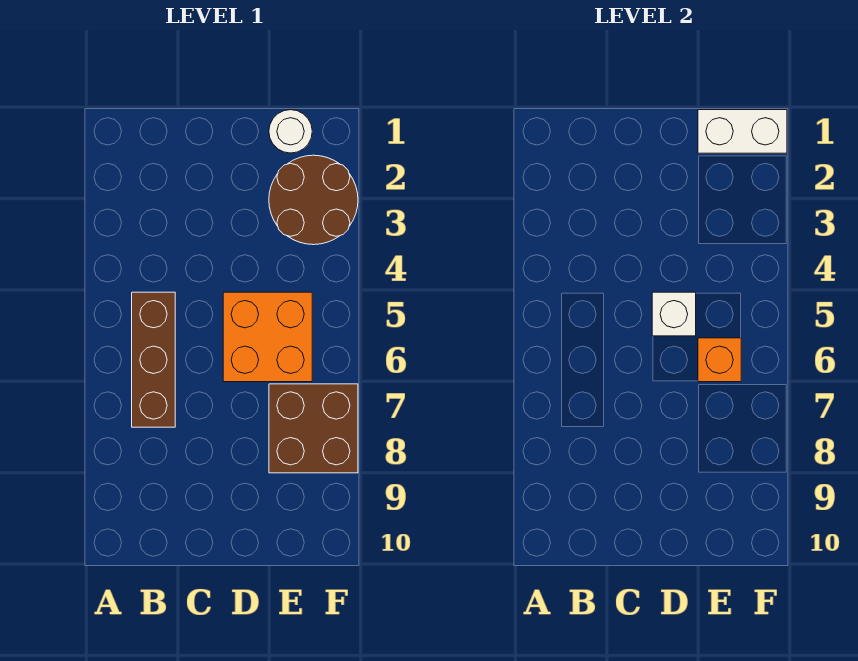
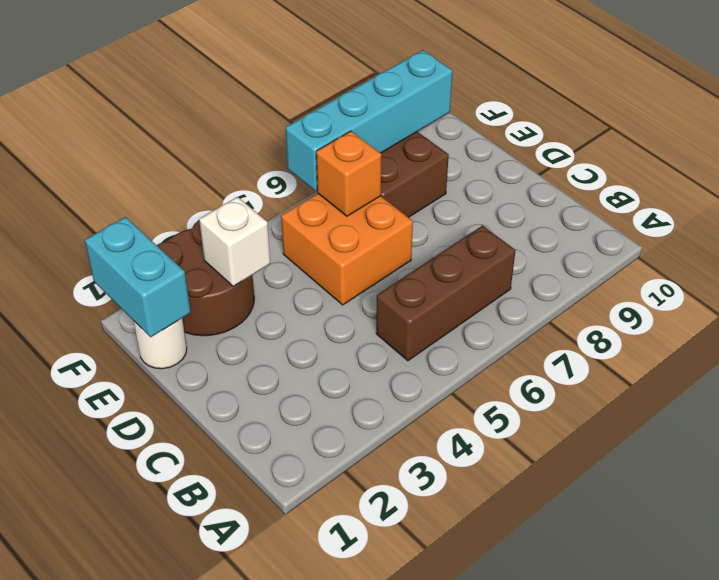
white 1x1 brick [652,292,696,336] -> white 1x1 brick moved to [199,197,271,286]
white 1x2 brick [698,110,787,153] -> cyan 1x2 brick [85,217,191,337]
none -> cyan 1x4 brick [286,50,453,192]

